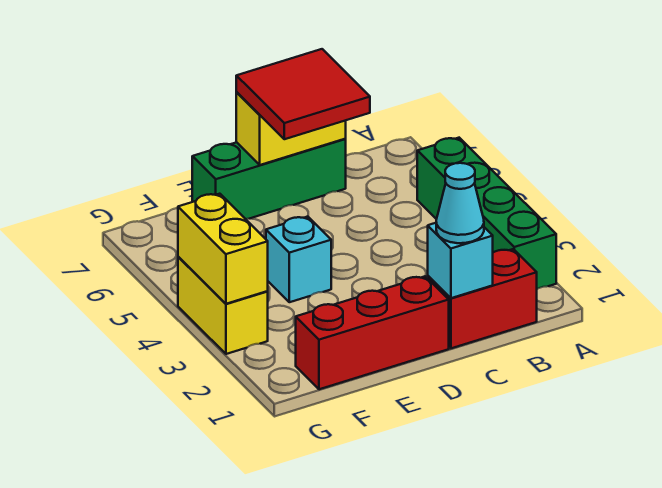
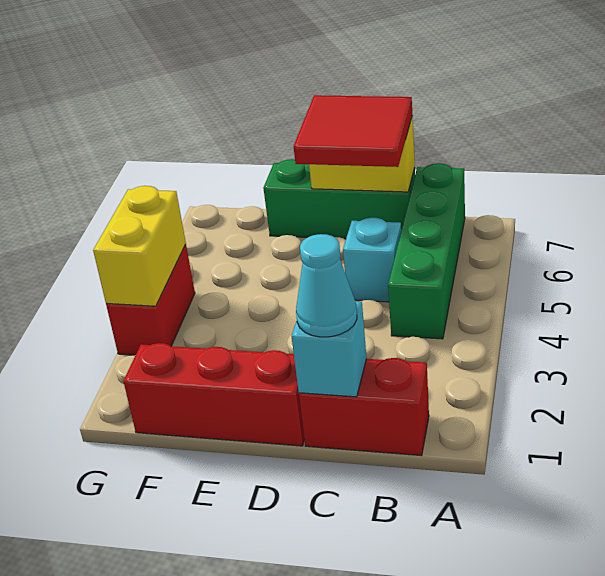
green 1x4 brick [417,138,556,289] -> green 1x4 brick moved to [388,163,465,339]
cyan 1x1 brick [266,216,331,302] -> cyan 1x1 brick moved to [343,218,401,302]
yellow 1x2 brick [178,257,268,354] -> red 1x2 brick [106,245,195,355]

